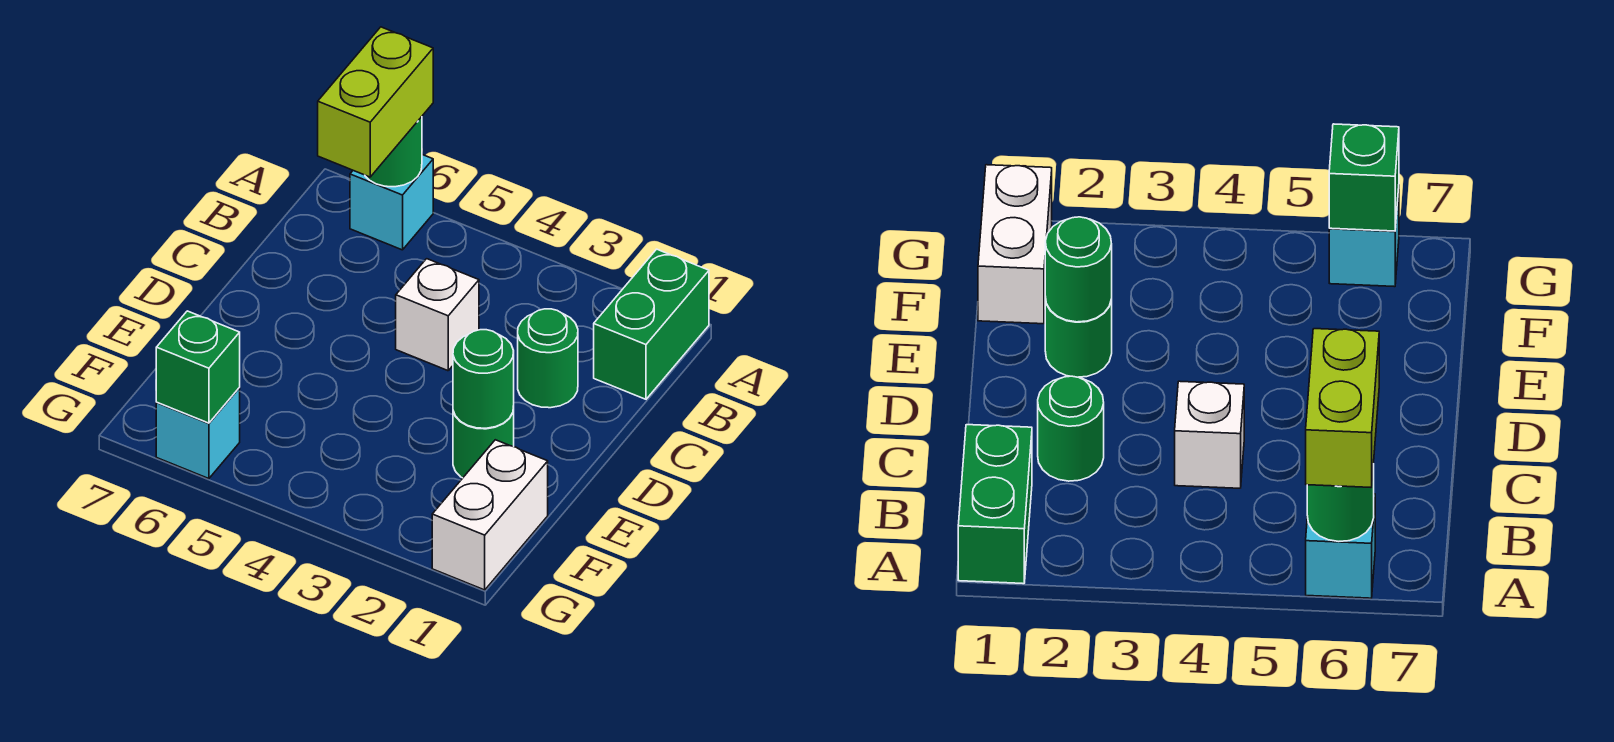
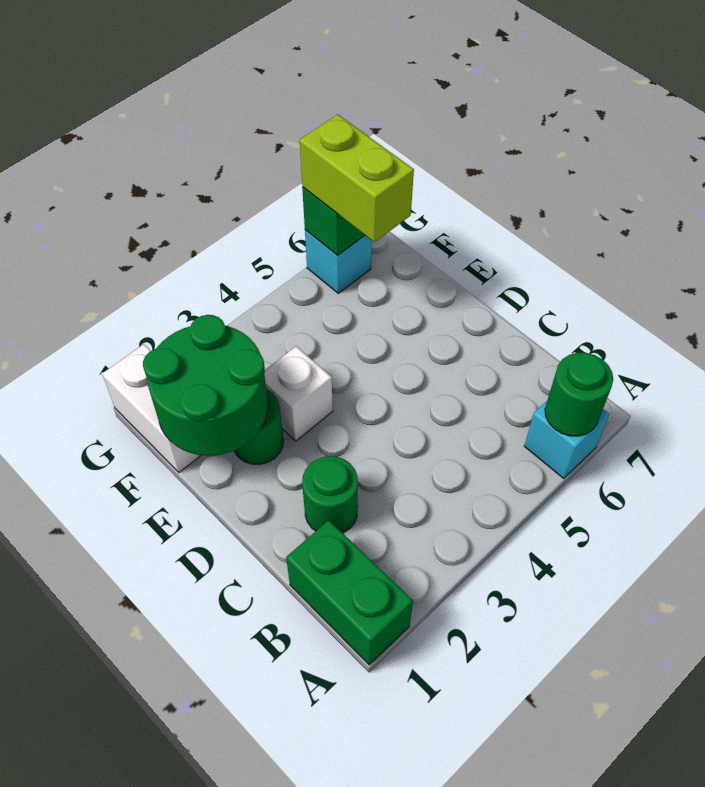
lime 1x2 brick [318,27,433,177] -> lime 1x2 brick moved to [300,114,414,242]
white 1x1 brick [396,259,479,371] -> white 1x1 brick moved to [264,346,333,441]
green 1x1 round brick [453,330,514,428] -> green 2x2 round brick [143,315,268,456]

